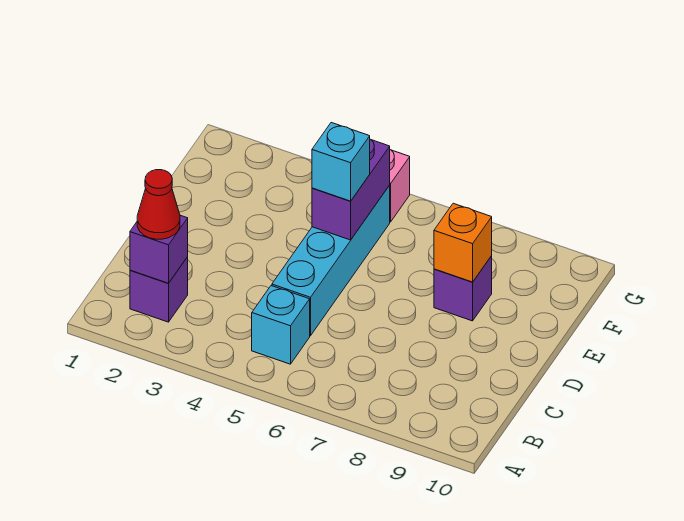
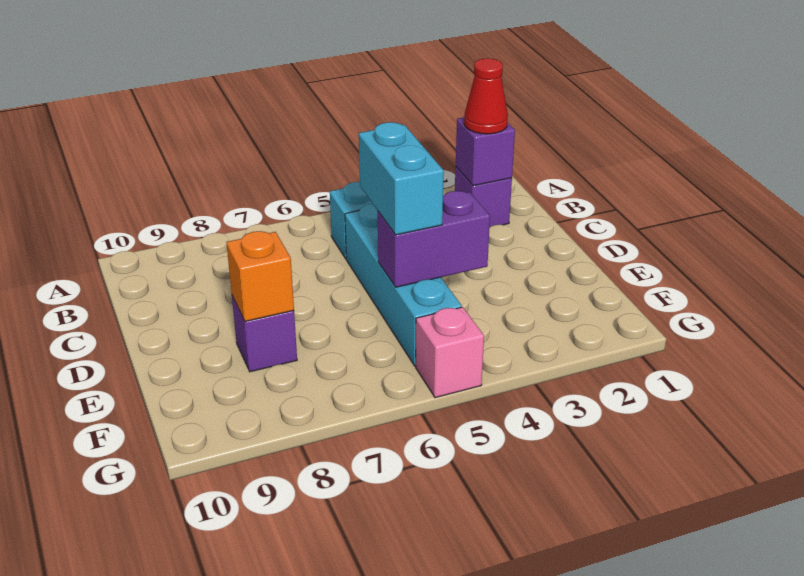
purple 1x2 brick [312,139,390,240] -> purple 1x2 brick turned to [378,191,490,287]
cyan 1x1 brick [312,123,370,201] -> cyan 1x2 brick [359,122,444,235]

